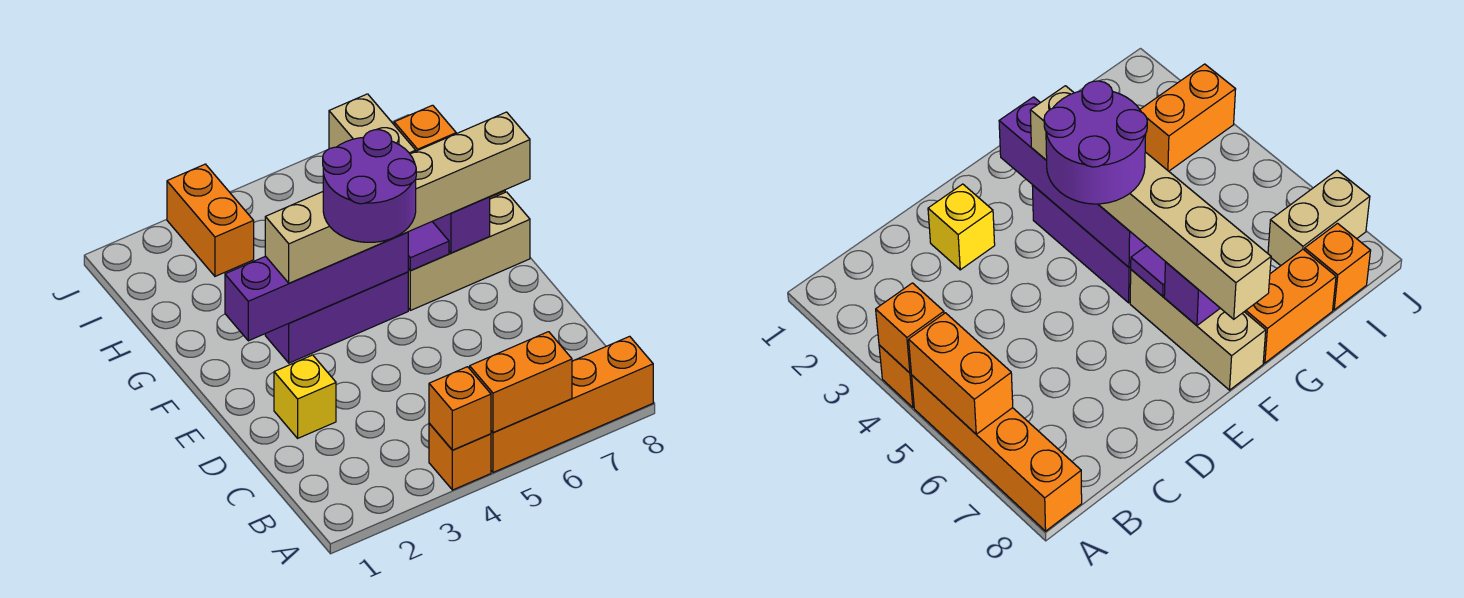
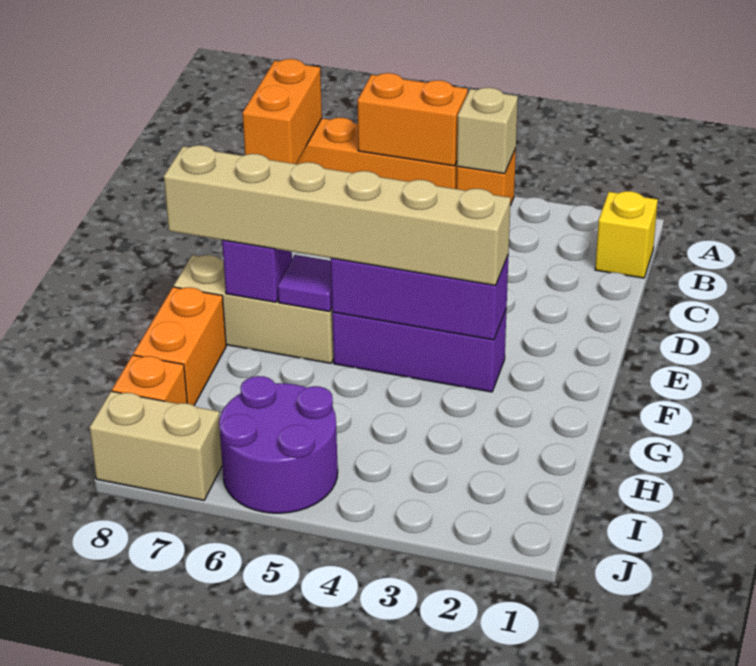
orange 1x1 brick [429,367,491,450] -> tan 1x1 brick [457,88,518,174]
yellow 1x1 brick [274,355,336,438] -> yellow 1x1 brick moved to [595,191,658,278]
purple 2x2 round brick [323,130,416,242] -> purple 2x2 round brick moved to [219,376,338,513]
purple 1x4 brick [225,232,408,341] -> purple 1x3 brick [331,256,508,340]
orange 1x2 brick [167,164,254,276] -> orange 1x2 brick moved to [243,59,322,164]
tan 1x2 brick [329,94,416,154] -> tan 1x2 brick turned to [89,391,222,500]

